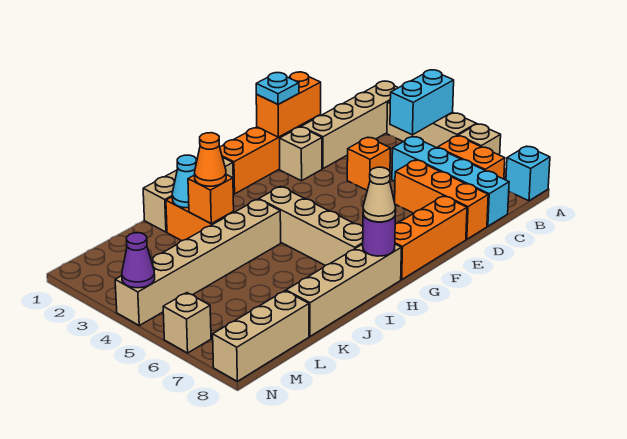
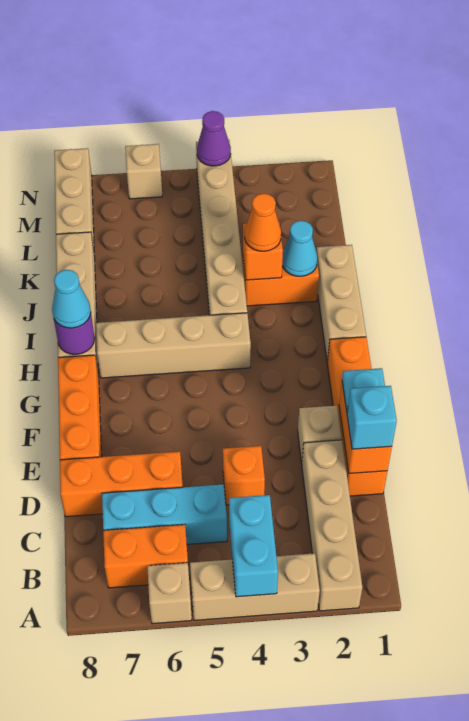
cyan 1x1 brick [506,146,550,201] -> cyan 1x1 brick moved to [347,386,397,449]
cyan 1x4 brick [392,137,509,226] -> cyan 1x3 brick [102,484,227,544]
tan 1x1 cone [363,167,396,222] -> cyan 1x1 cone [52,270,91,328]

